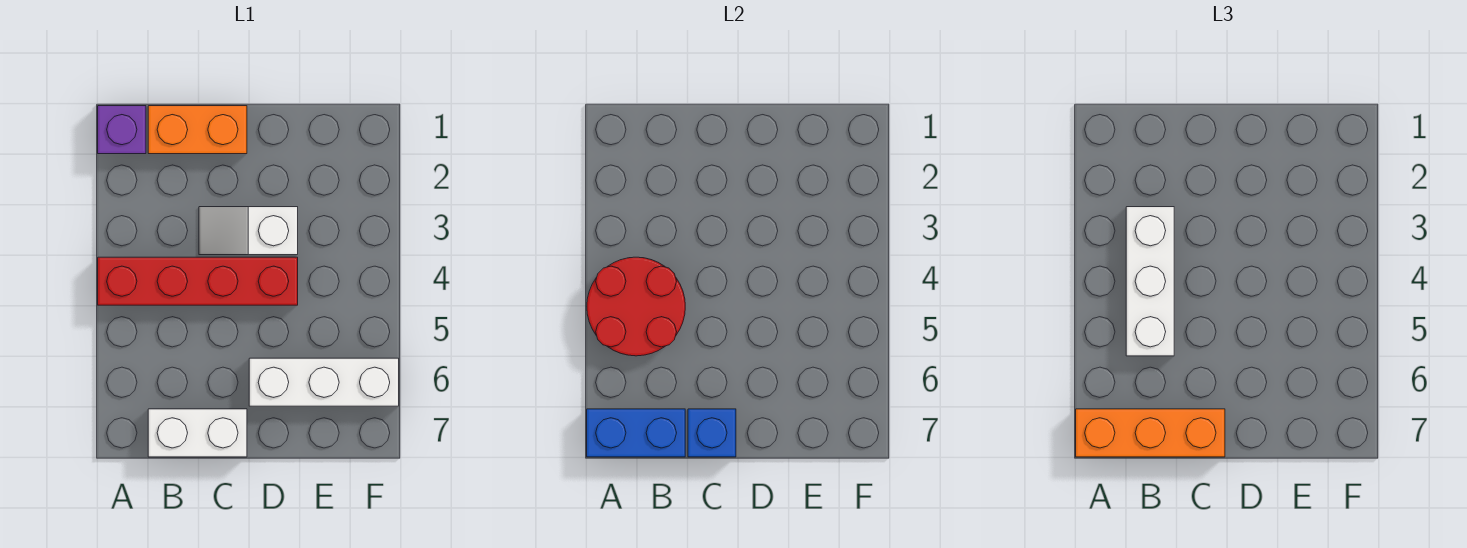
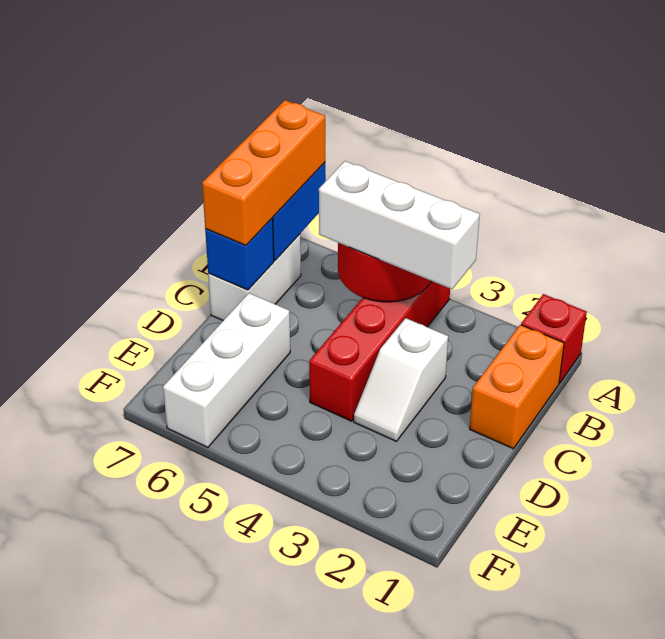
purple 1x1 brick [98,106,146,154] -> red 1x1 brick [521,294,587,383]
white 1x2 slope [199,207,298,255] -> white 1x2 slope turned to [354,318,448,441]

